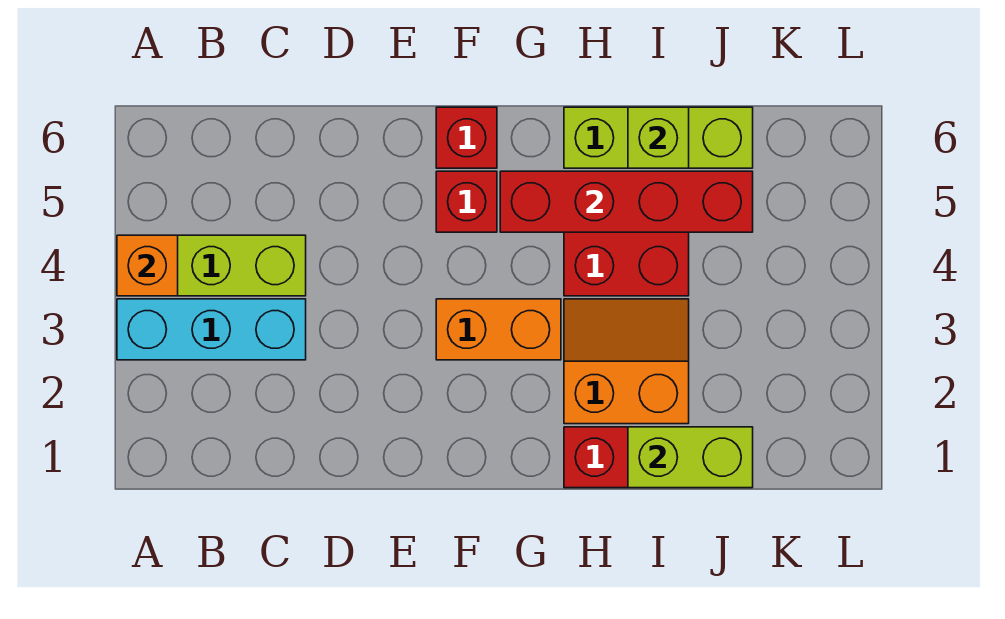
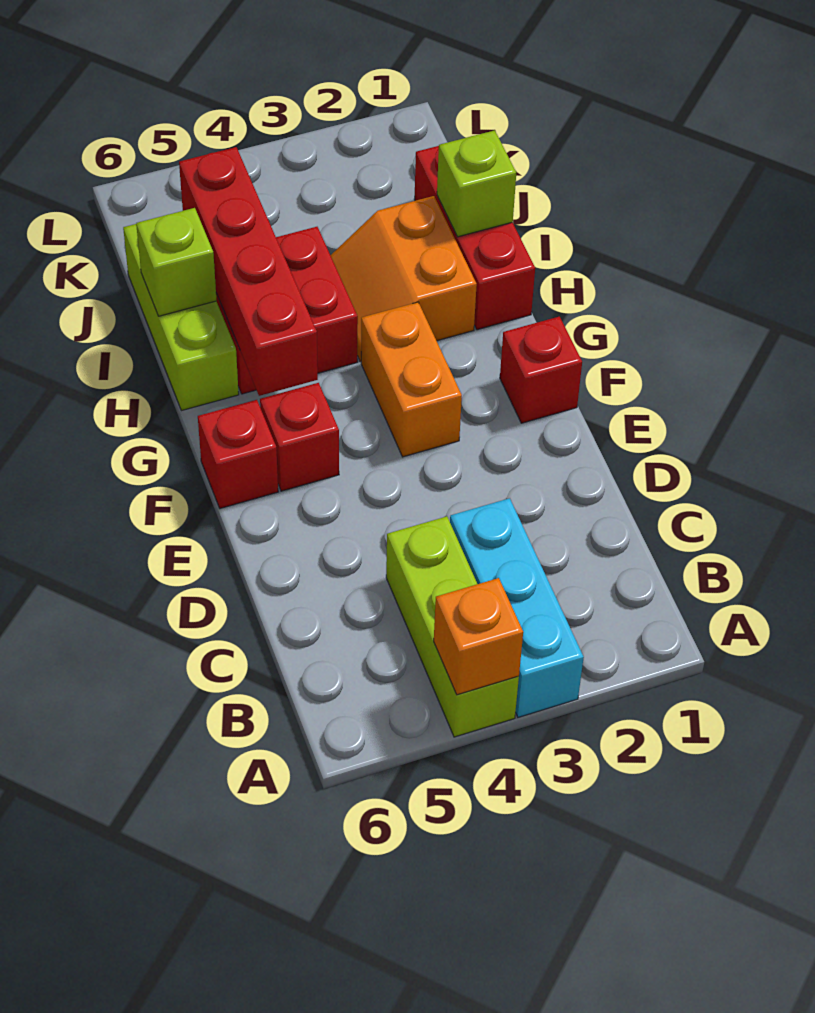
none -> red 1x1 brick [500,317,582,423]
lime 1x2 brick [628,427,753,488] -> lime 1x1 brick [437,130,516,237]

